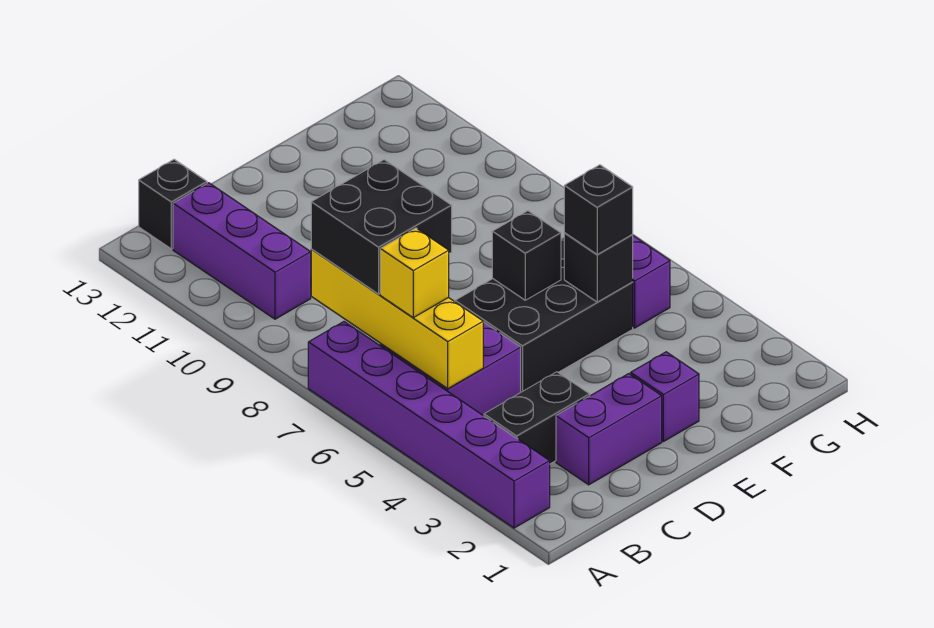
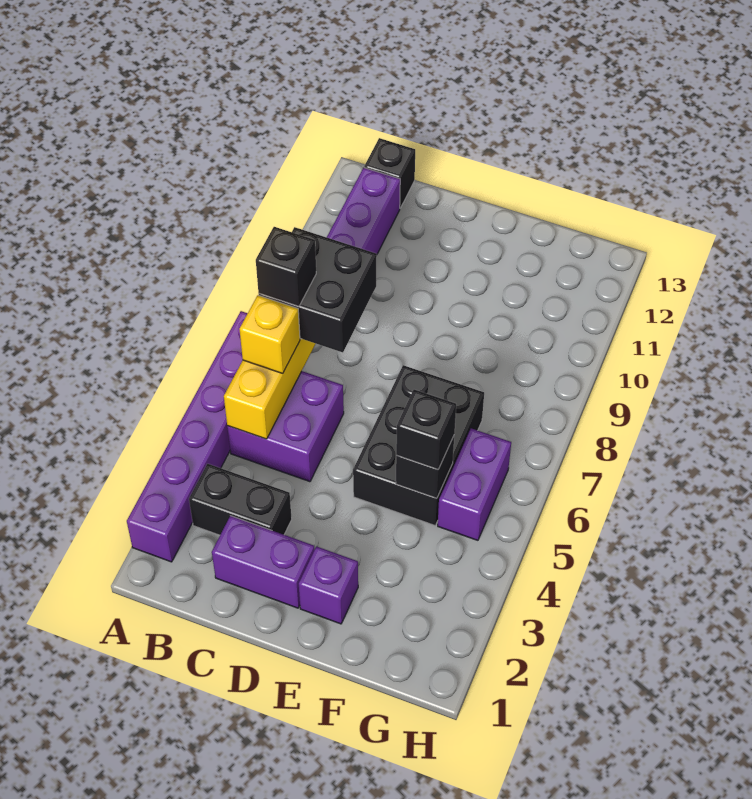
black 2x3 brick [455,238,633,392] -> black 2x3 brick turned to [353,365,484,525]
black 1x1 brick [492,211,561,300] -> black 1x1 brick moved to [256,227,316,306]

